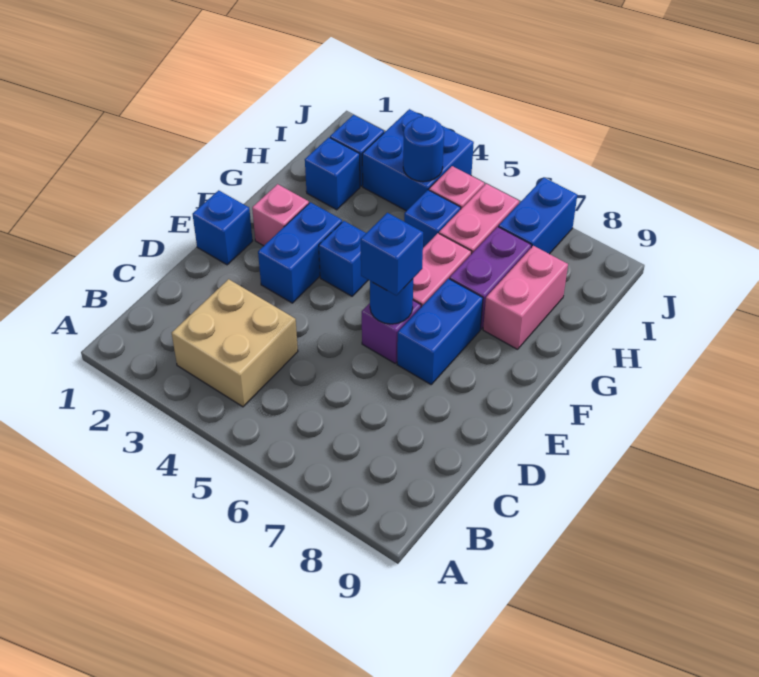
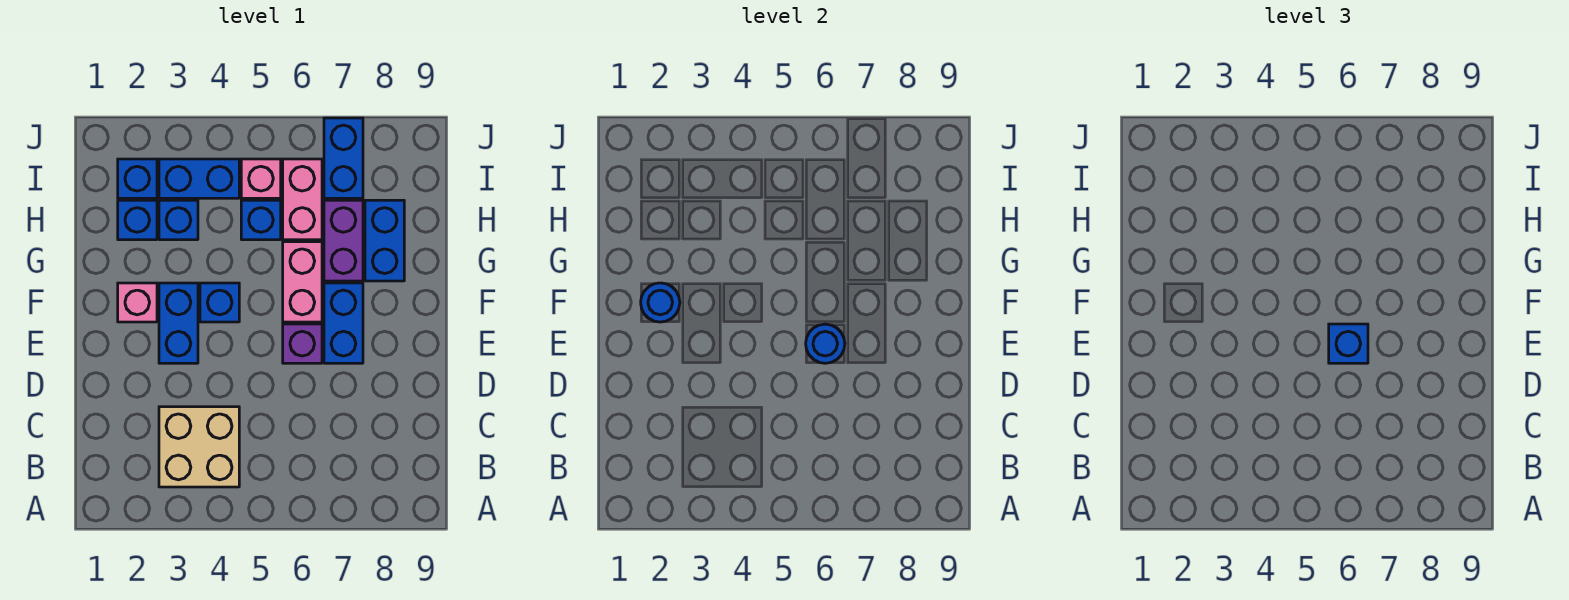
blue 1x1 brick [193,190,253,265] -> blue 1x1 brick moved to [159,200,198,240]
pink 1x2 brick [483,246,568,349] -> blue 1x2 brick [365,200,404,281]
blue 2x2 brick [362,109,474,211] -> blue 1x2 brick [159,159,239,198]
blue 1x1 round brick [403,116,444,182] -> blue 1x1 round brick moved to [641,283,680,322]

